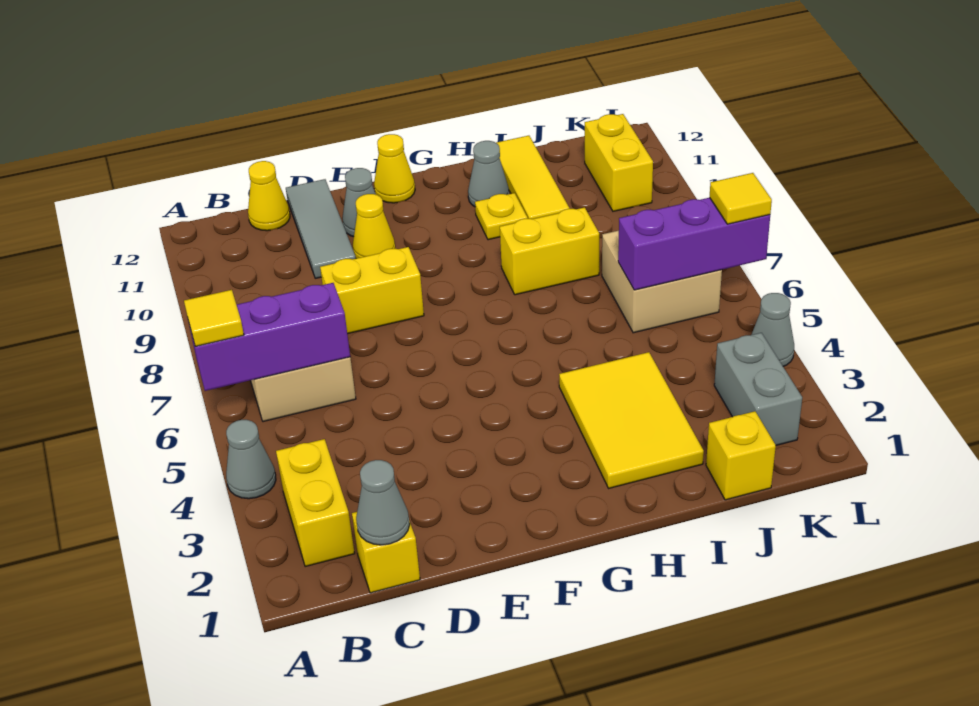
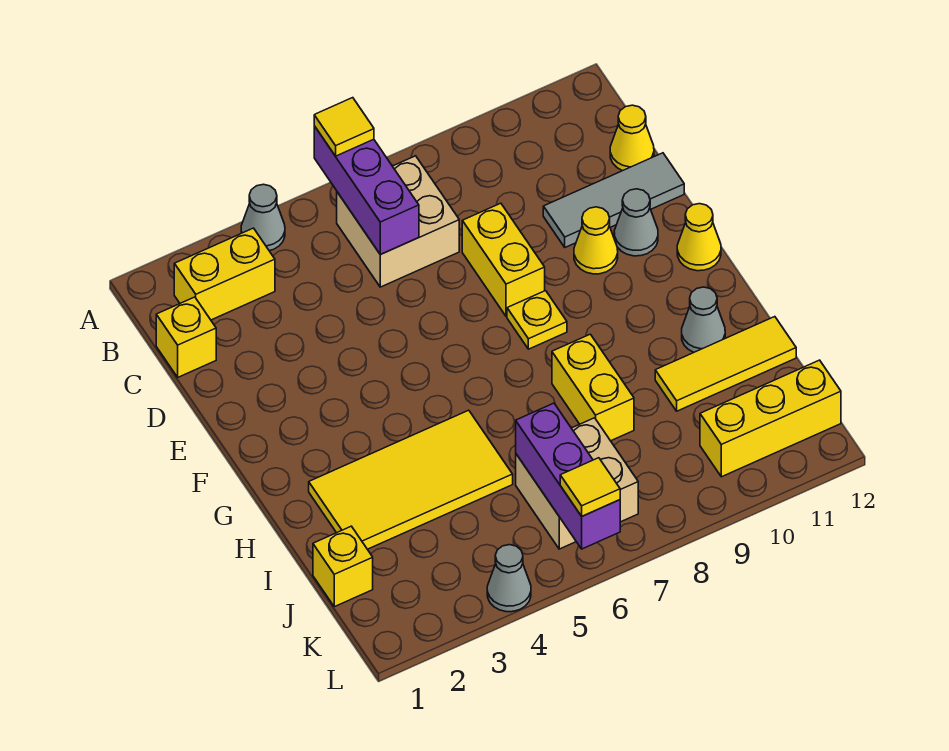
grey 1x1 cone [356,460,410,545] -> none
yellow 2x3 tile [559,352,704,488] -> yellow 2x4 tile [309,410,513,549]
yellow 1x1 plate [475,193,528,240] -> yellow 1x1 plate moved to [507,291,567,349]
grey 1x2 brick [714,333,802,445] -> none
yellow 1x2 brick [585,114,653,211] -> yellow 1x3 brick [700,360,841,477]

